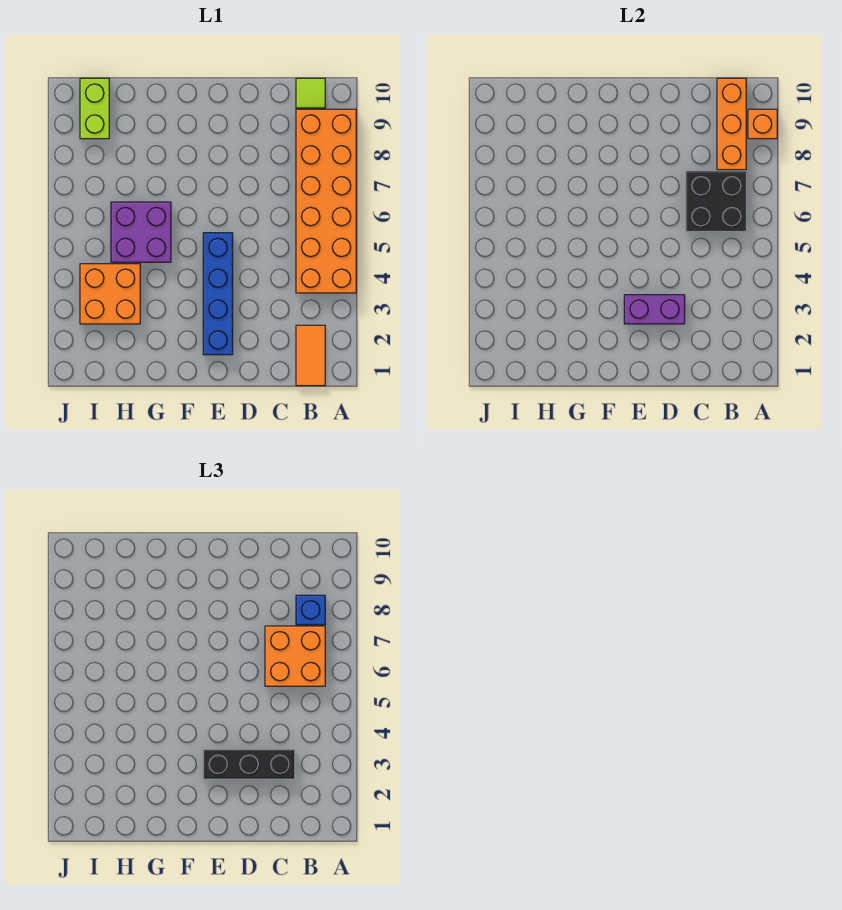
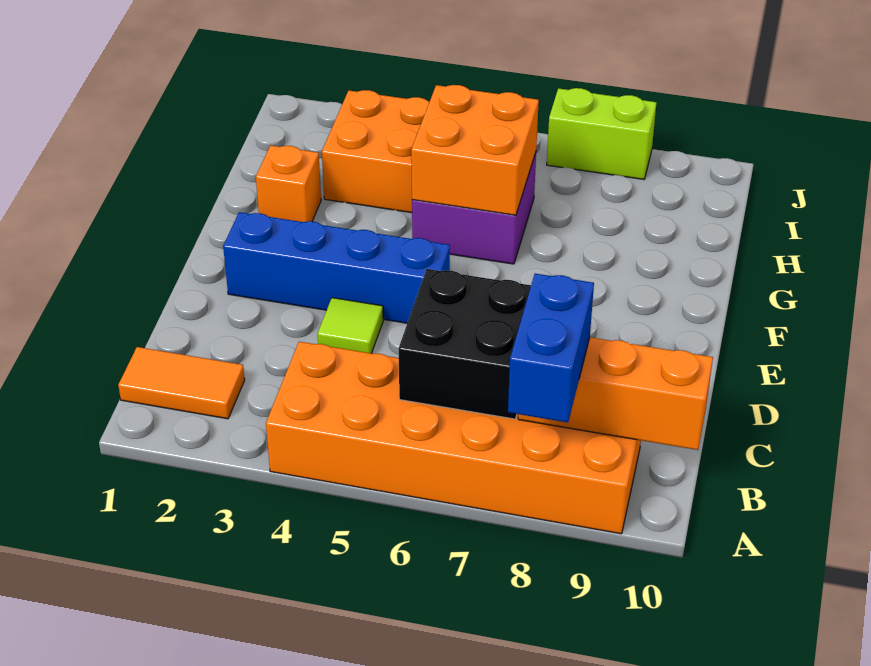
orange 1x1 brick [748,109,777,139] -> orange 1x1 brick moved to [256,145,321,222]
orange 2x2 brick [265,626,325,686] -> orange 2x2 brick moved to [411,85,539,215]
blue 1x1 brick [296,595,325,625] -> blue 1x2 brick [508,274,594,422]
lime 1x1 tile [296,78,325,108] -> lime 1x1 tile moved to [317,298,383,353]
black 1x3 brick [203,750,295,779] -> none
purple 1x2 brick [624,295,685,324] -> none
lime 1x2 brick [80,78,109,139] -> lime 1x2 brick moved to [547,88,657,179]

